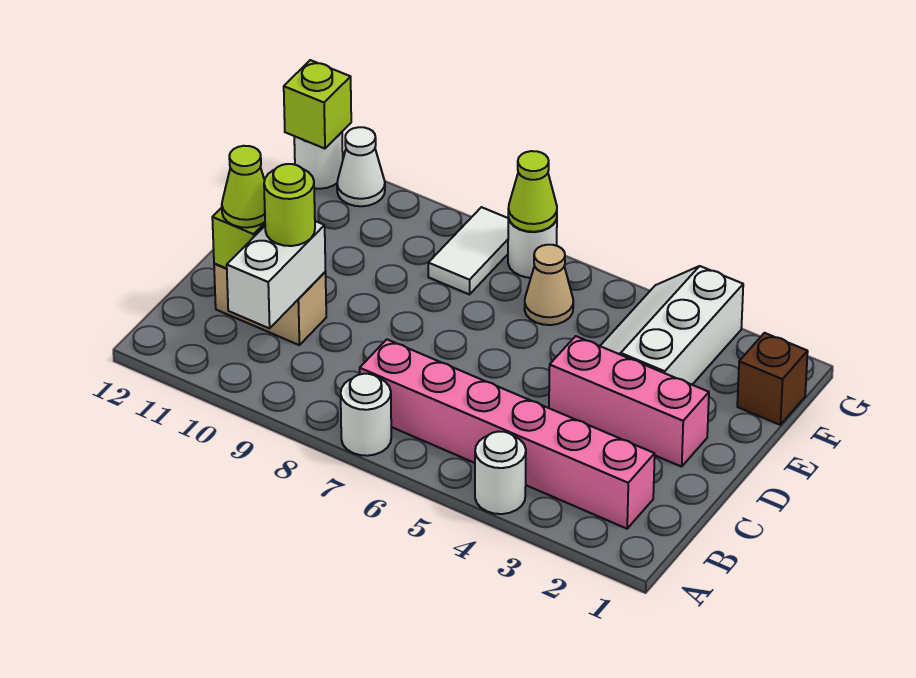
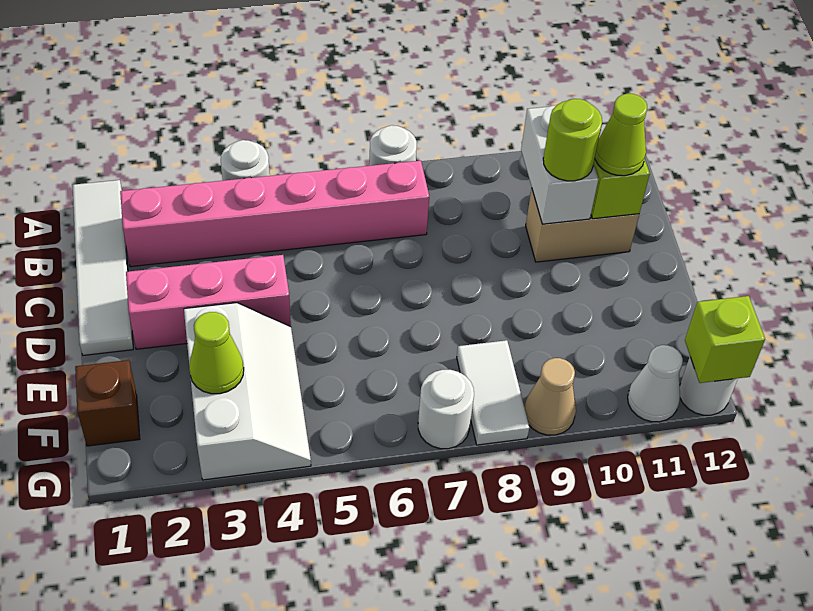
none -> white 1x4 tile [73,180,133,355]
tan 1x1 cone [524,245,573,325] -> tan 1x1 cone moved to [524,358,576,435]
lime 1x1 cone [508,151,557,232] -> lime 1x1 cone moved to [189,312,244,394]

